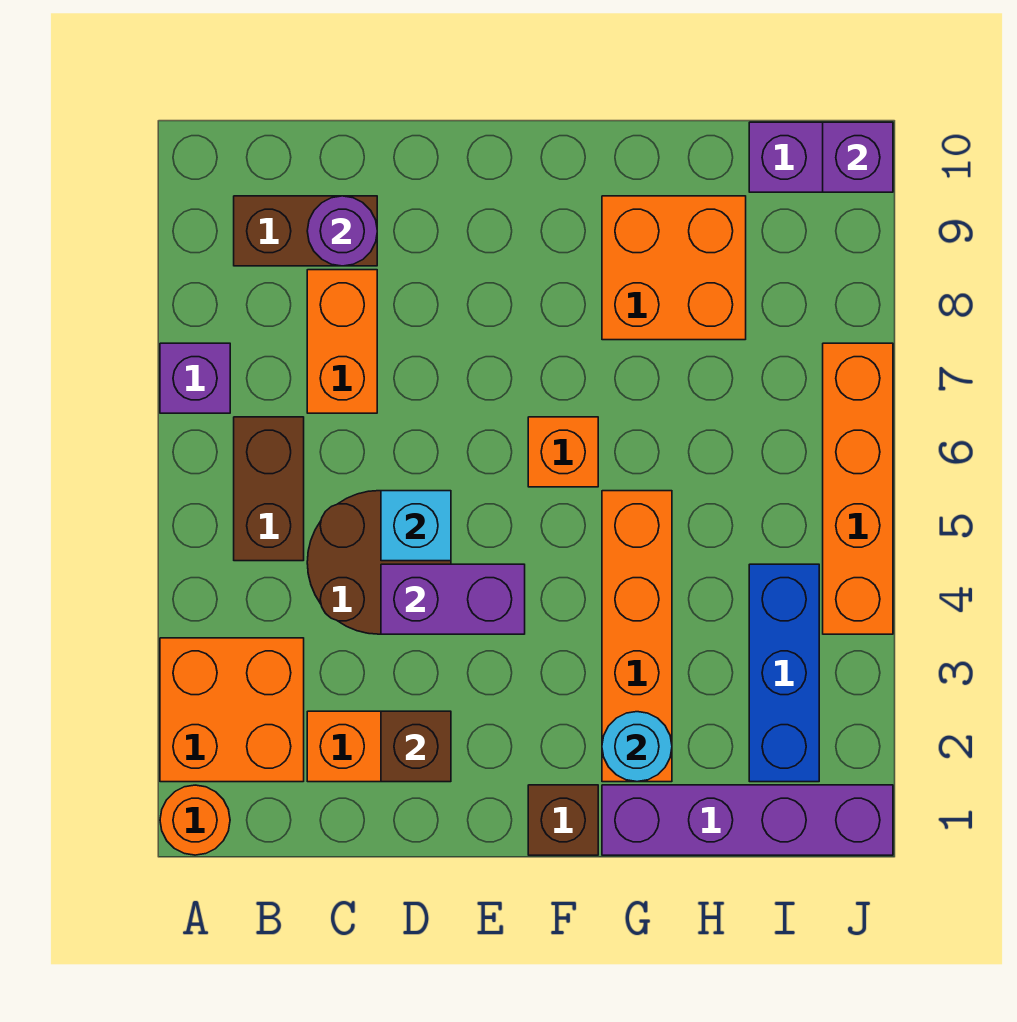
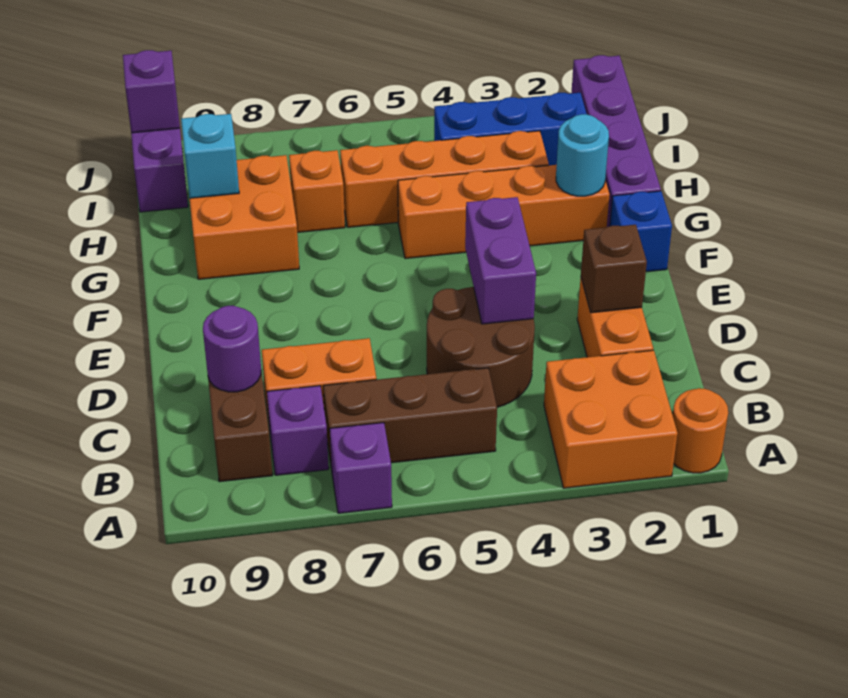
brown 1x2 brick [234,417,304,561] -> brown 1x3 brick [323,368,497,469]
none -> purple 1x1 brick [267,386,329,475]
cyan 1x1 brick [381,491,451,561] -> cyan 1x1 brick moved to [181,114,239,198]
brown 1x1 brick [528,785,598,855] -> blue 1x1 brick [610,191,672,272]
orange 1x1 brick [528,417,598,487] -> orange 1x1 brick moved to [289,150,345,232]
orange 1x4 brick [823,343,893,634] -> orange 1x4 brick moved to [340,131,549,227]

